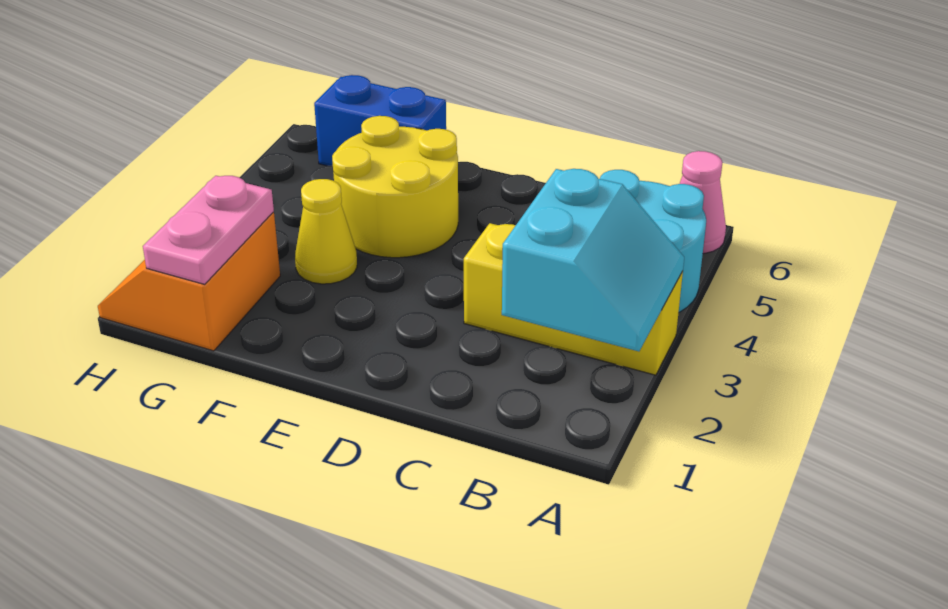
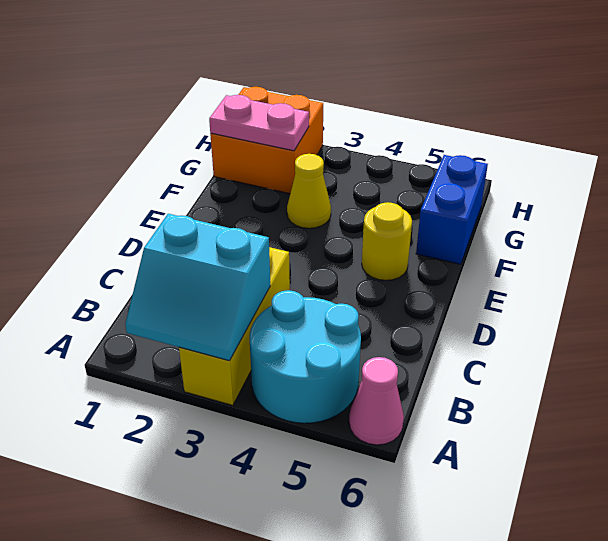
yellow 2x2 round brick [332,116,458,258] -> yellow 1x1 round brick [362,202,412,280]
orange 2x2 slope [98,212,280,351] -> orange 2x2 brick [210,87,323,194]

